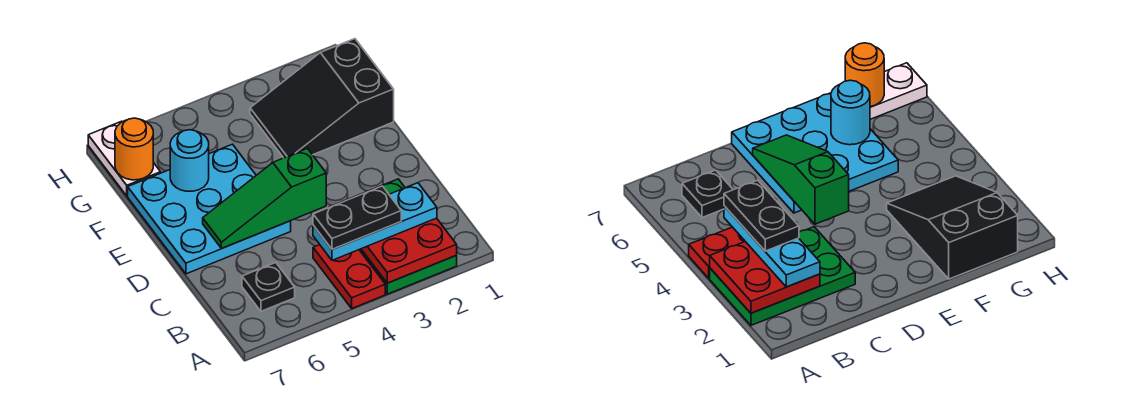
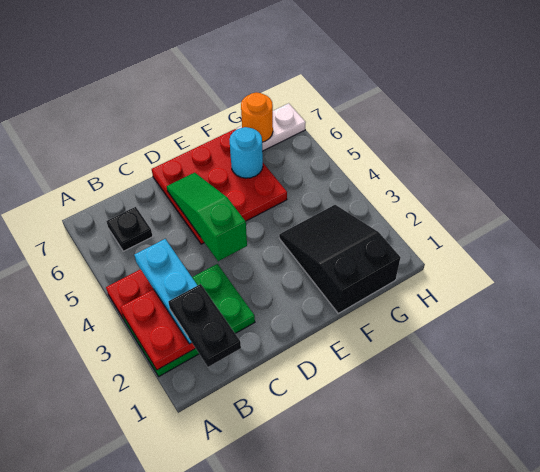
black 1x2 plate [313,186,401,249] -> black 1x2 plate moved to [168,284,241,367]
cyan 3x3 plate [128,144,291,274] -> red 3x3 plate [152,129,287,244]

